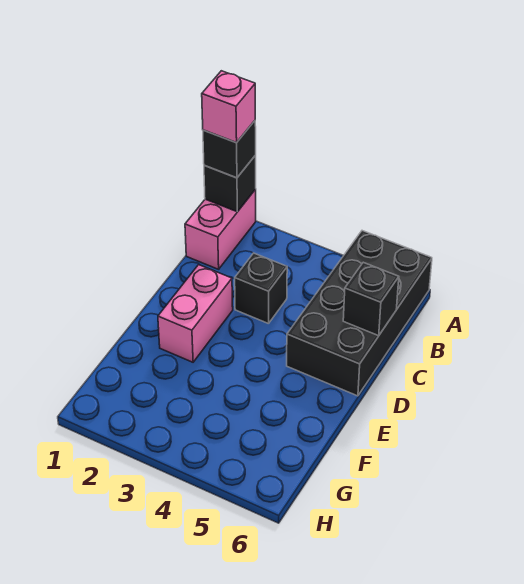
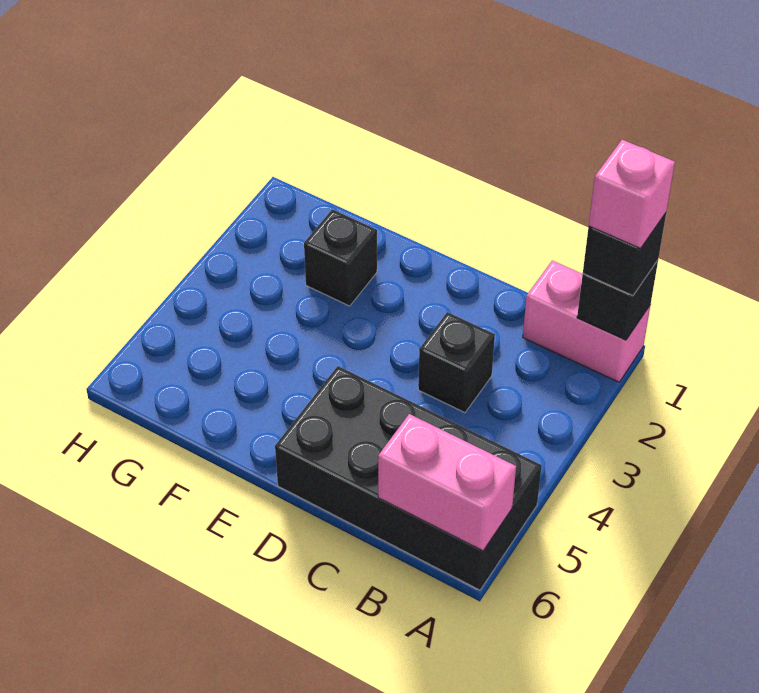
black 1x1 brick [343,262,399,336] -> black 1x1 brick moved to [304,209,377,306]
pink 1x2 brick [158,265,233,362] -> pink 1x2 brick moved to [378,414,516,551]

